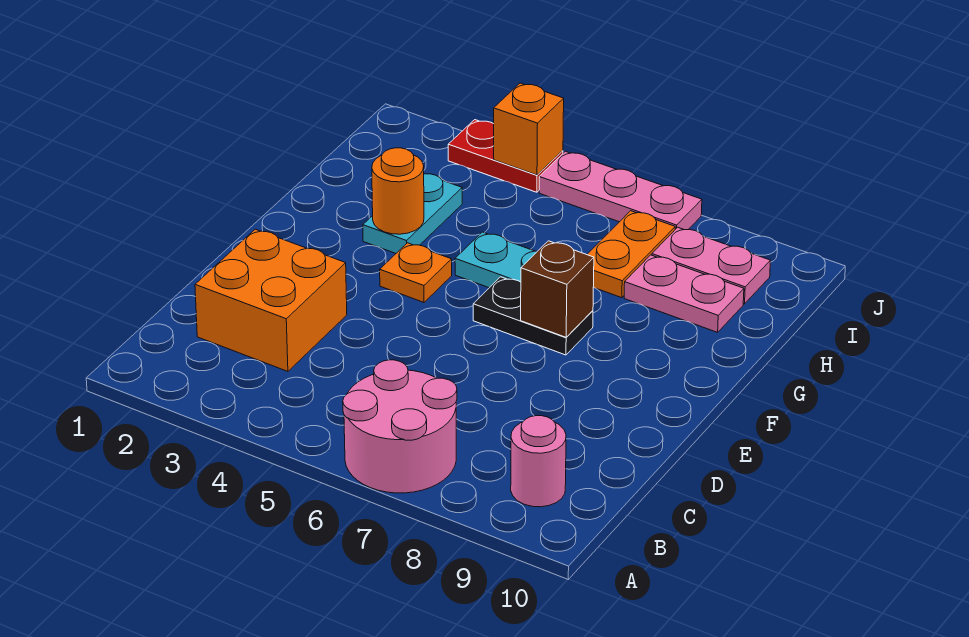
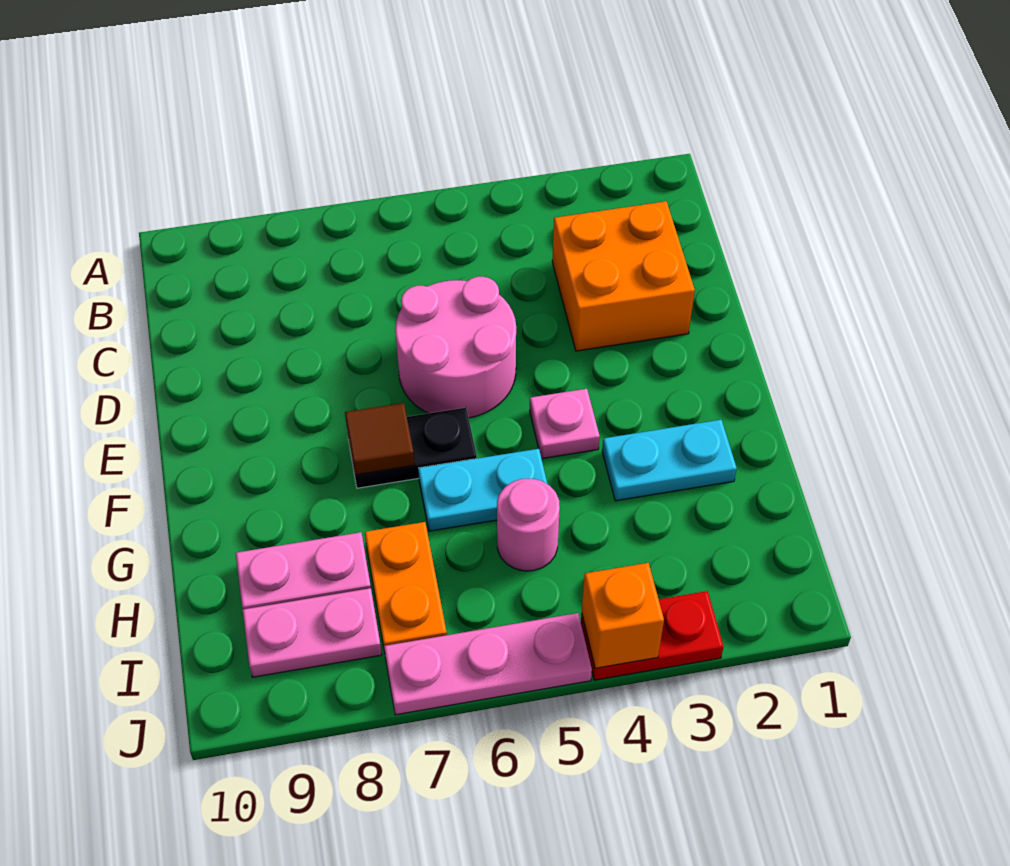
pink 2x2 round brick [343,360,457,493] -> pink 2x2 round brick moved to [395,277,516,418]
pink 1x1 round brick [511,416,566,507] -> pink 1x1 round brick moved to [497,479,560,571]
orange 1x1 plate [380,243,452,302] -> pink 1x1 plate [530,389,600,459]
brown 1x1 brick [521,241,594,337] -> brown 1x1 tile [345,403,415,475]
cyan 1x2 plate [363,174,462,253] -> cyan 1x2 plate turned to [602,420,737,501]
orange 1x1 round brick [372,148,424,234] -> none

